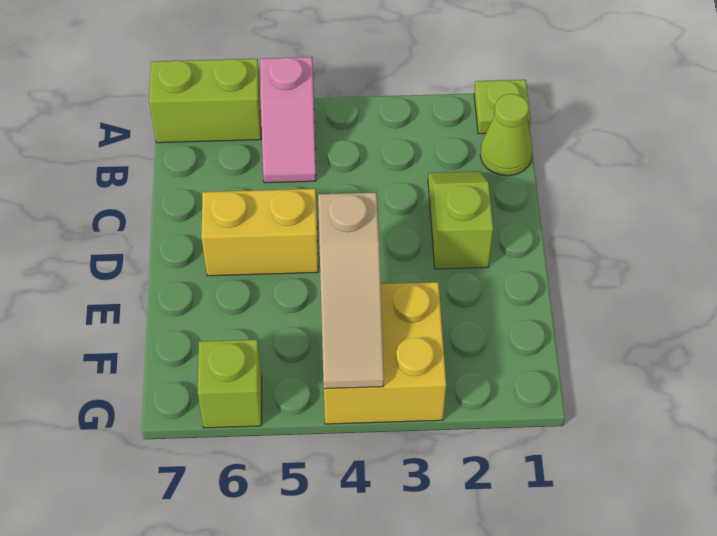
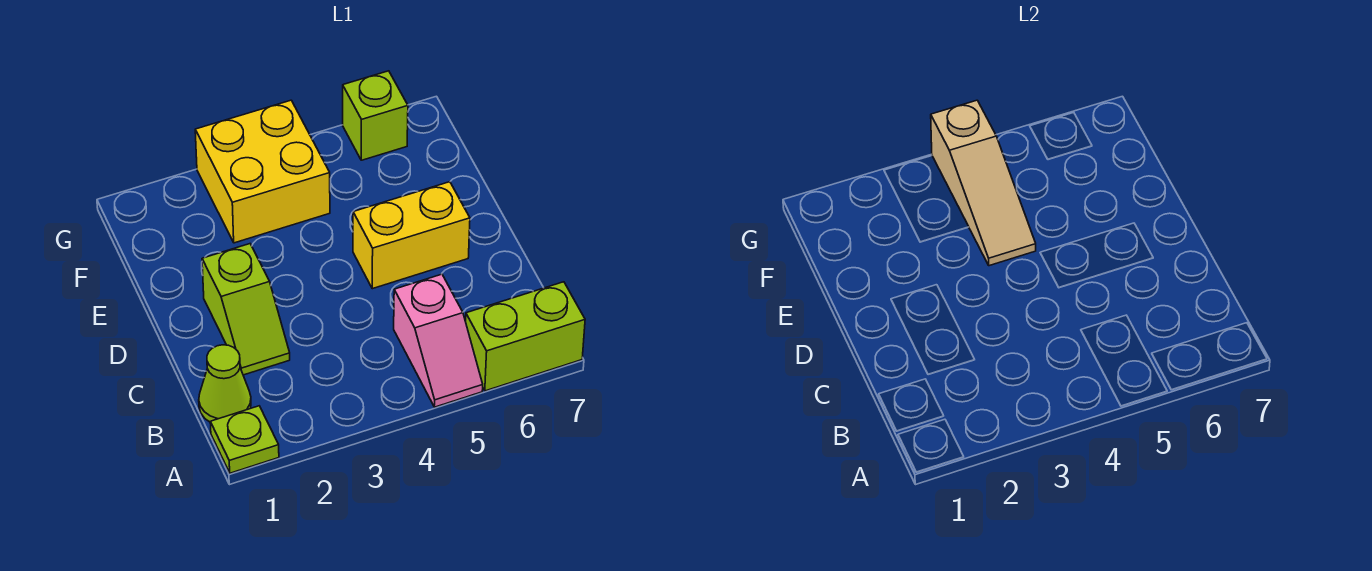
pink 1x2 slope [260,57,316,183] -> pink 1x2 slope turned to [394,274,483,407]
tan 1x3 slope [318,193,384,389] -> tan 1x3 slope turned to [931,100,1036,266]

